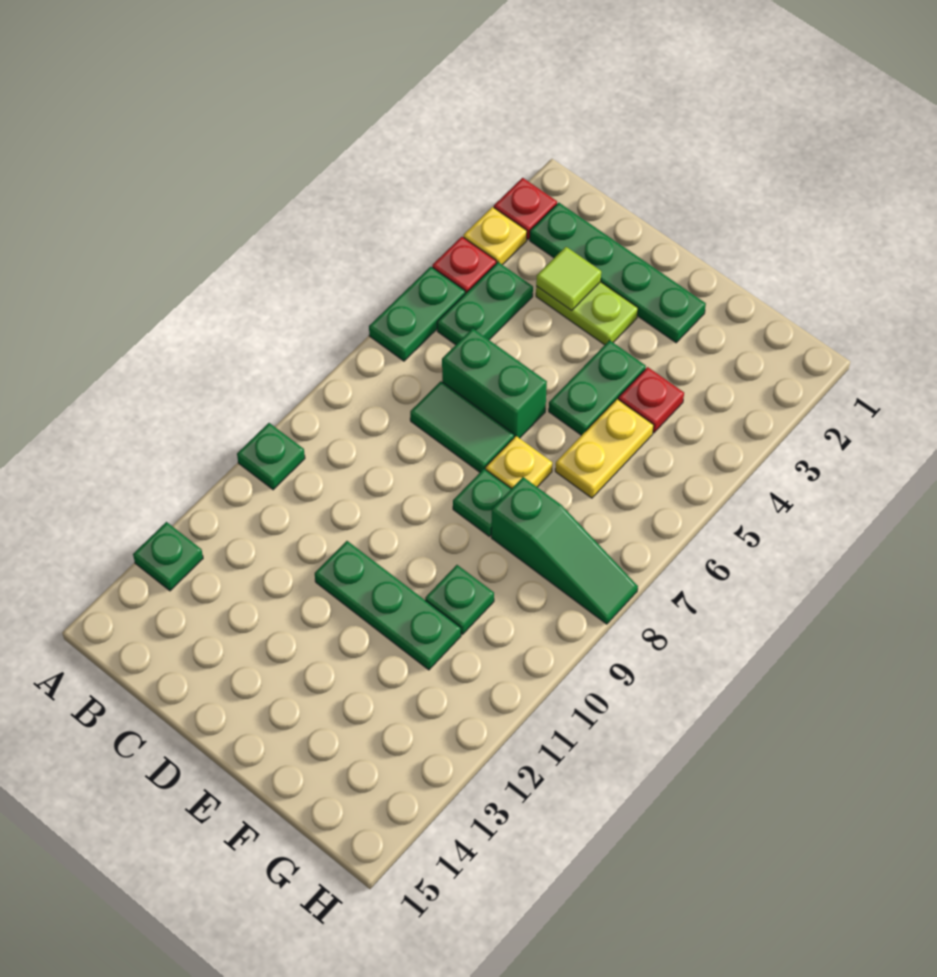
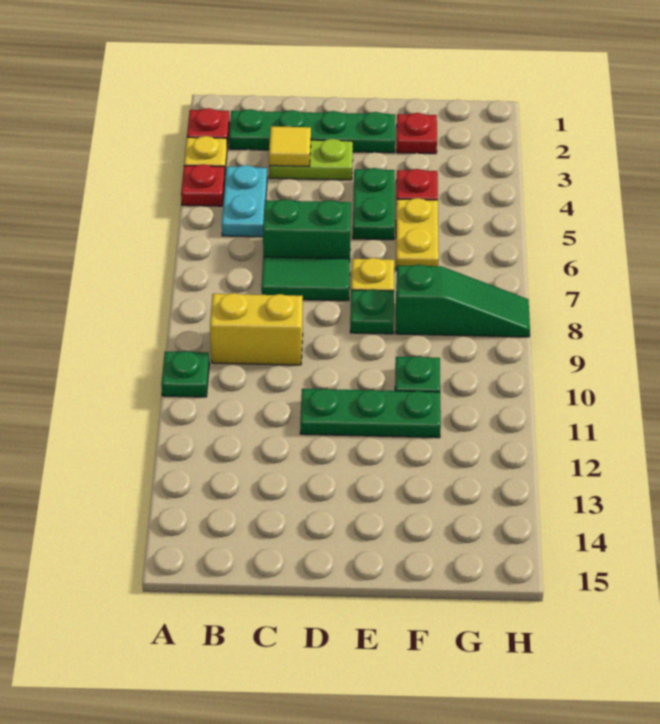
green 1x2 plate [369,267,465,361] -> none
green 1x1 plate [133,522,203,591] -> none
green 1x2 plate [437,262,533,345] -> cyan 1x2 plate [222,165,267,237]
none -> yellow 1x2 brick [210,293,303,365]
lime 1x1 tile [536,247,601,311] -> yellow 1x1 tile [269,126,311,167]
none -> red 1x1 plate [397,113,437,154]

